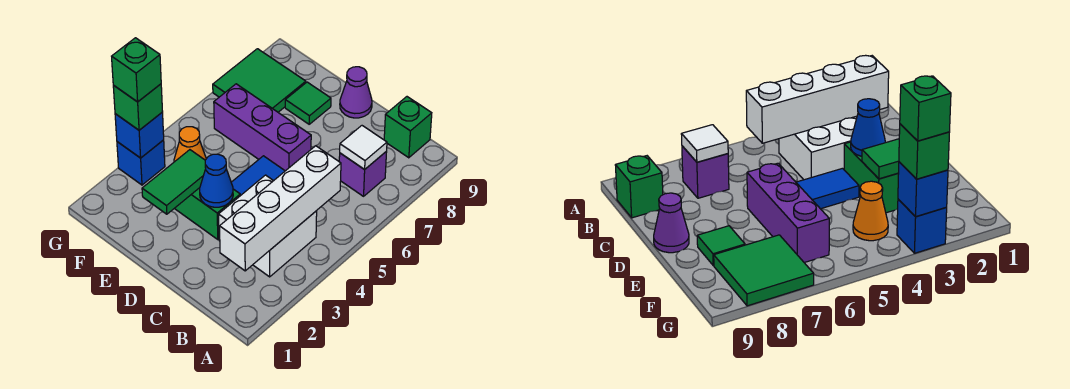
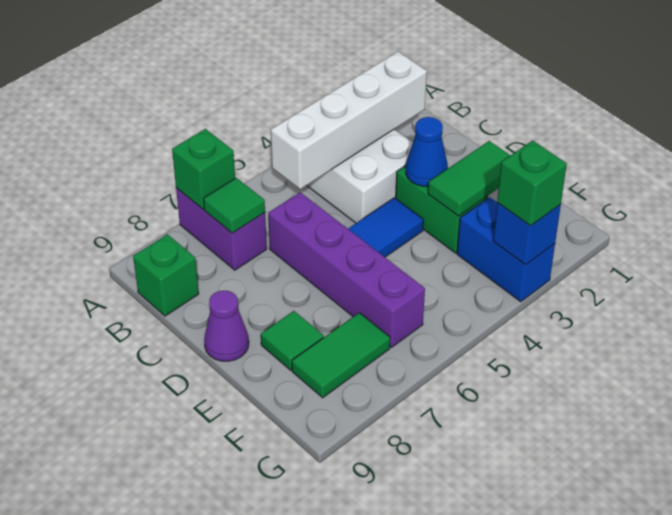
purple 1x1 brick [339,152,387,196] -> purple 1x2 brick [176,188,267,270]
white 1x1 tile [340,126,387,170] -> green 1x1 tile [203,178,265,233]
purple 1x3 brick [214,84,311,171] -> purple 1x4 brick [268,192,425,347]
orange 1x1 cone [174,127,206,162] -> none
green 2x2 tile [213,49,306,112] -> green 1x2 tile [292,313,390,398]
blue 1x1 brick [117,140,165,185] -> blue 1x2 brick [457,197,555,302]
green 1x1 brick [112,38,161,102] -> green 1x1 brick moved to [172,129,235,209]

